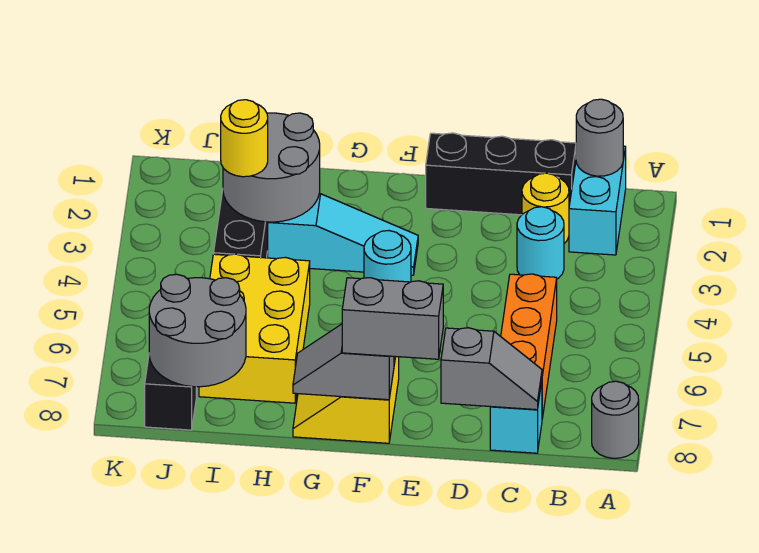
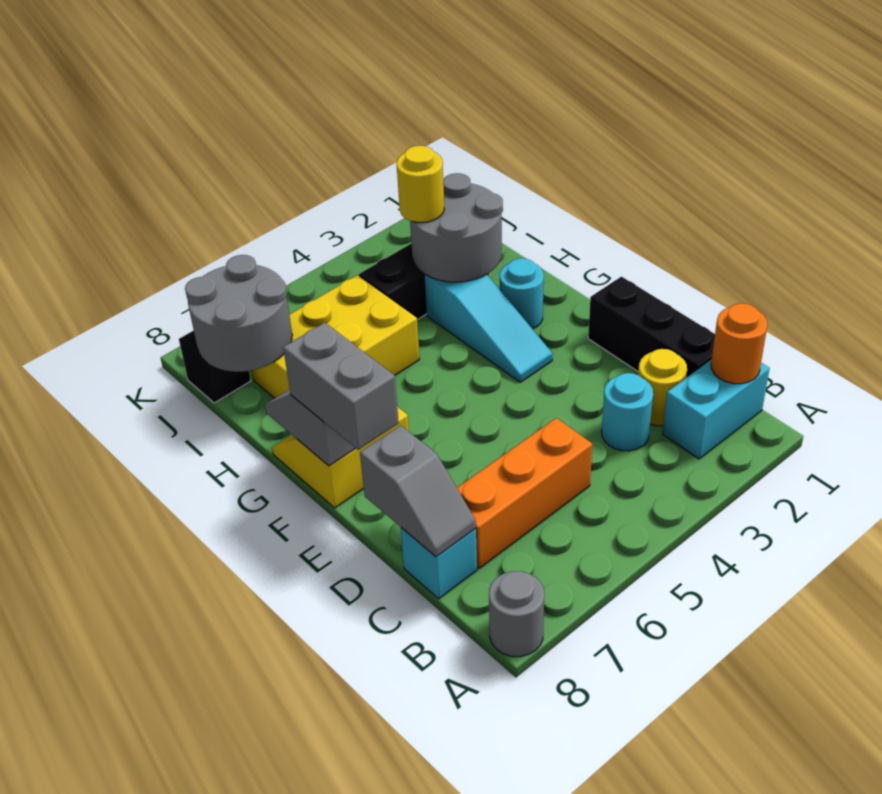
grey 1x1 round brick [576,99,623,176] -> orange 1x1 round brick [711,303,768,384]
cyan 1x1 round brick [364,231,411,282] -> cyan 1x1 round brick moved to [500,258,544,329]

